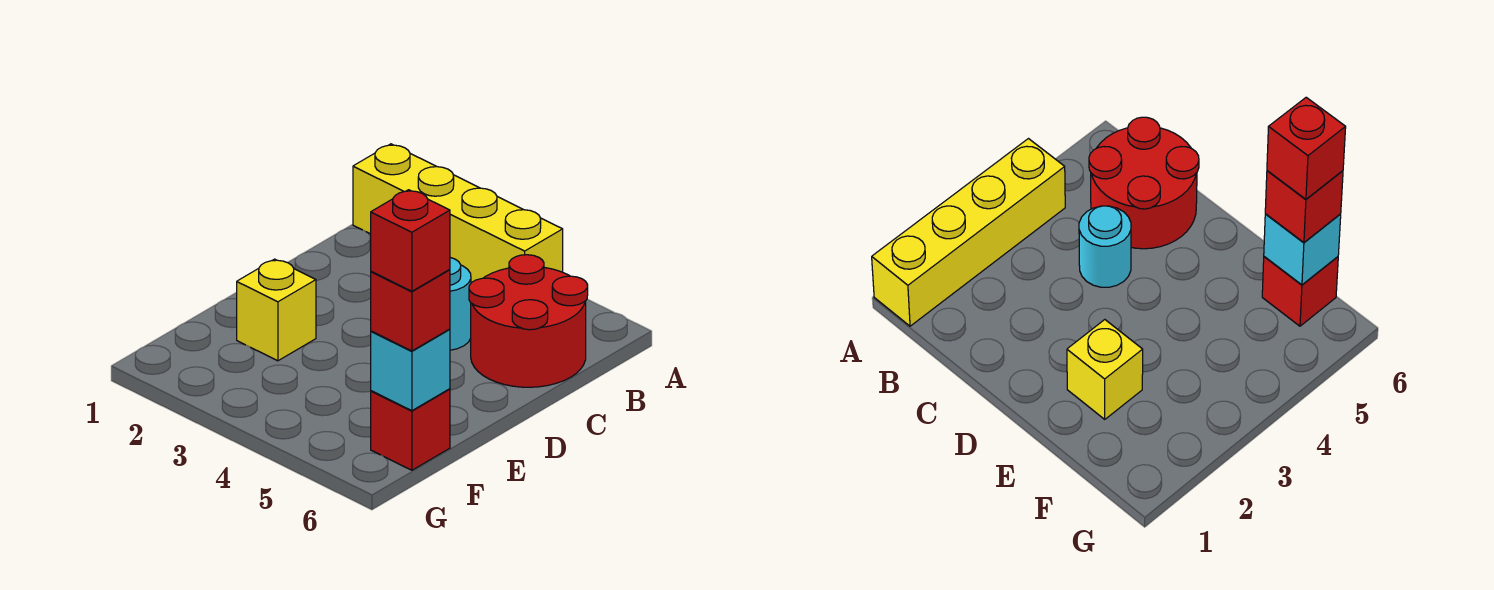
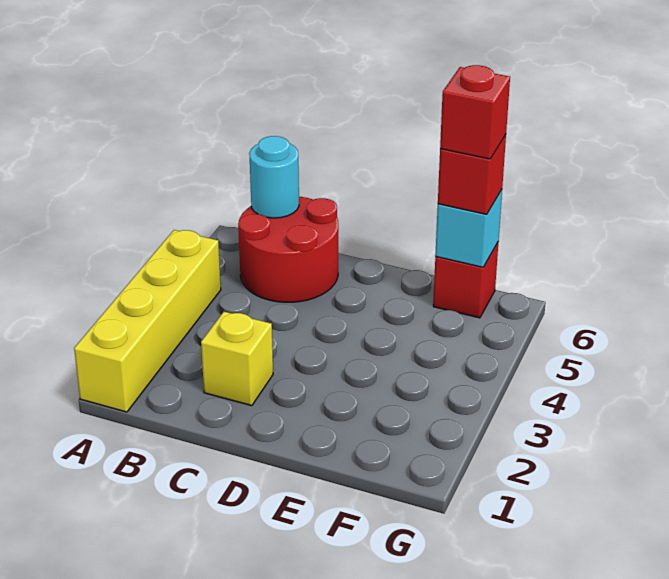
cyan 1x1 round brick [450,258,471,350] -> cyan 1x1 round brick moved to [249,136,299,218]
yellow 1x1 brick [237,259,316,361] -> yellow 1x1 brick moved to [201,312,273,406]

